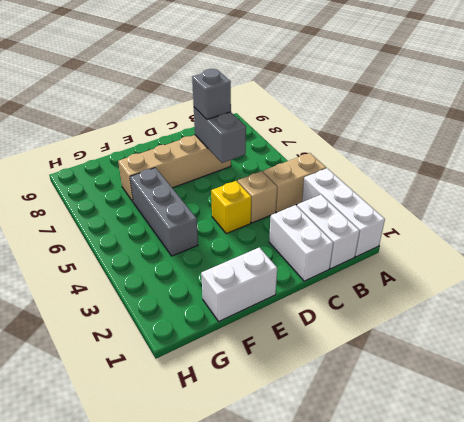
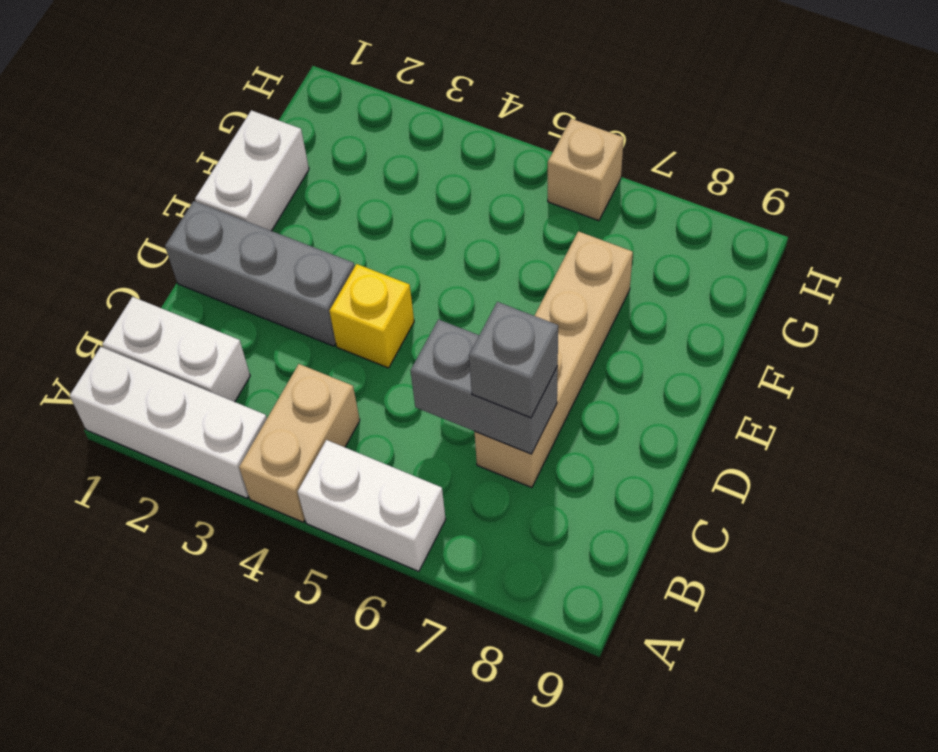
white 1x2 brick [269,205,333,281] -> white 1x2 brick moved to [297,440,446,571]
tan 1x1 brick [238,171,277,223] -> tan 1x1 brick moved to [548,119,624,221]
grey 1x3 brick [130,168,198,256] -> grey 1x3 brick moved to [165,201,354,346]

